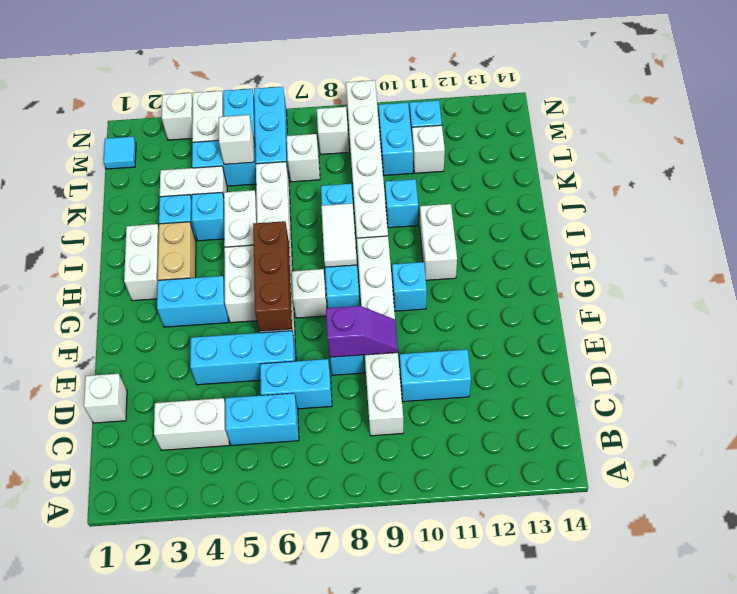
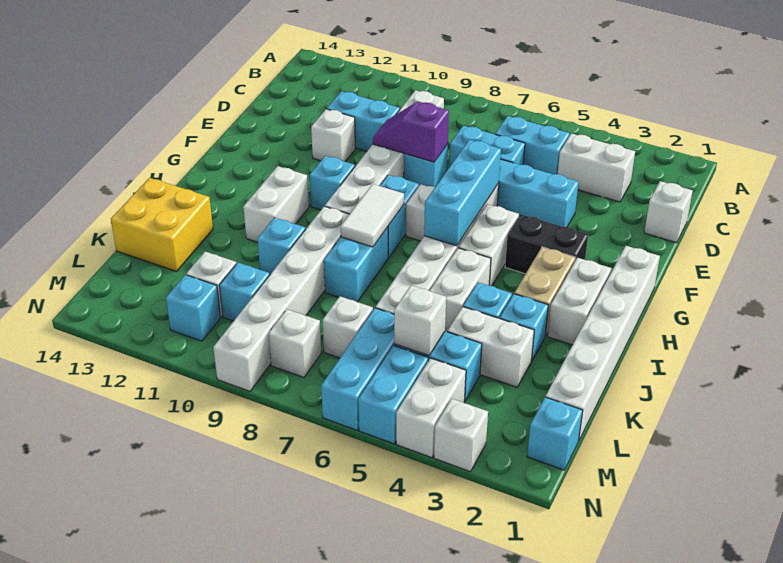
none -> white 1x1 brick [311,109,355,162]
brown 1x3 brick [253,221,292,331] -> cyan 1x3 brick [424,140,501,246]
none -> white 1x6 brick [546,246,660,441]
cyan 1x2 brick [157,276,228,327] -> black 1x2 brick [505,214,588,274]
none -> yellow 2x2 brick [111,178,213,271]
cyan 1x2 brick [379,103,413,175] -> cyan 1x1 brick [219,263,270,321]
cyan 1x1 tile [104,137,136,169] -> cyan 1x1 brick [527,397,583,470]

